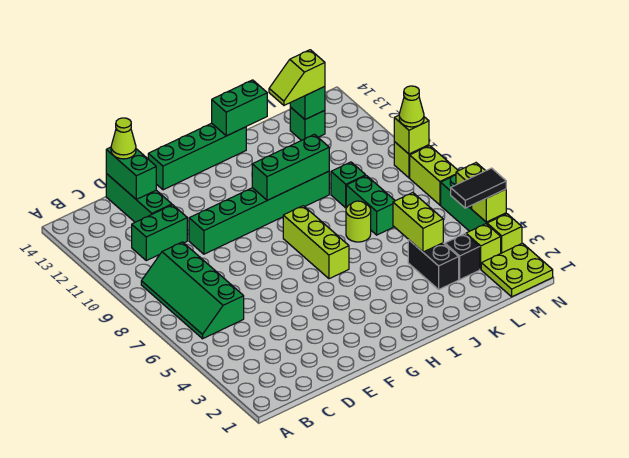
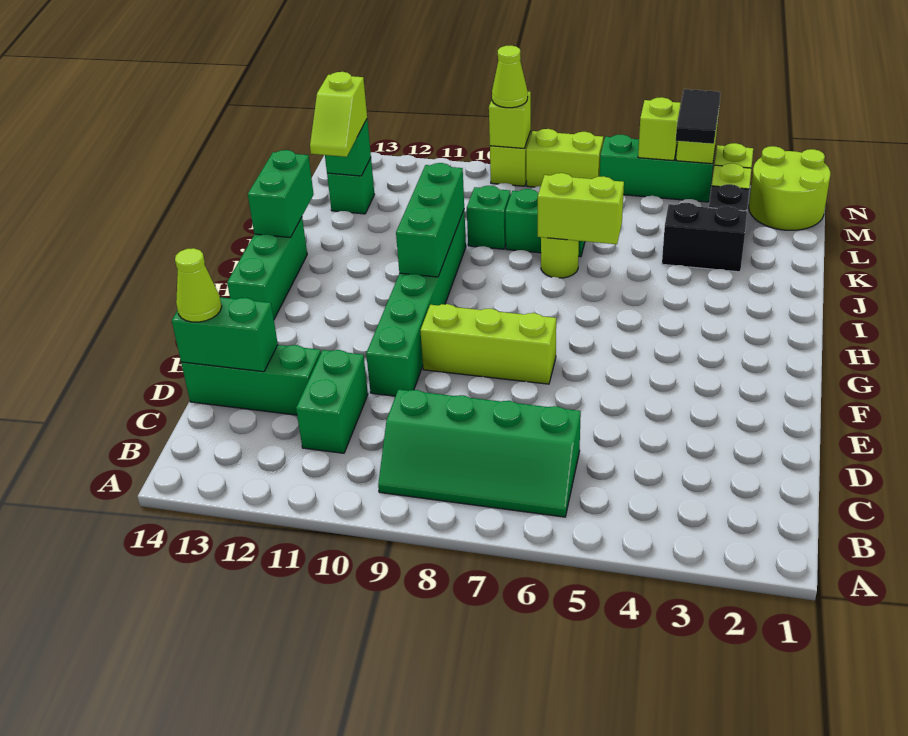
green 1x4 brick [148,123,246,190] -> green 1x3 brick [227,217,307,319]
lime 1x3 brick [283,206,349,279] -> lime 1x3 brick moved to [420,304,556,384]
lime 1x2 brick [393,193,443,252] -> lime 1x2 brick moved to [538,173,624,244]
lime 2x2 plate [481,243,553,297] -> lime 2x2 round brick [749,146,831,230]

